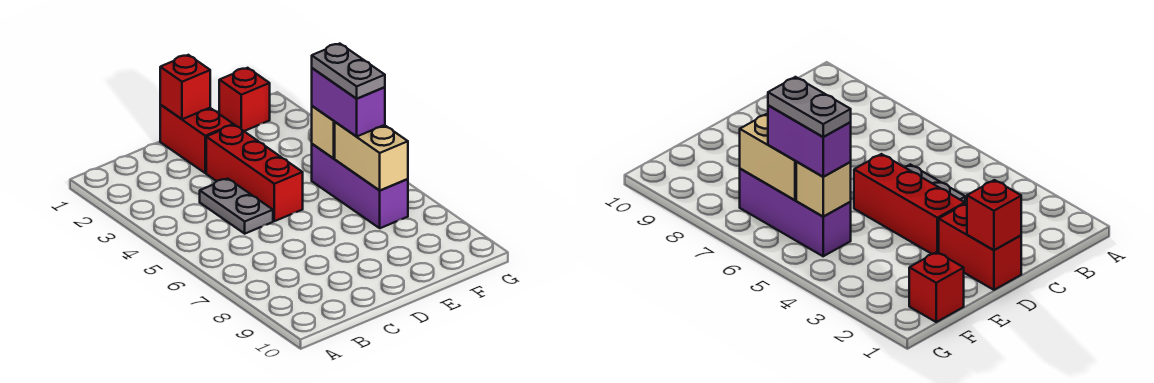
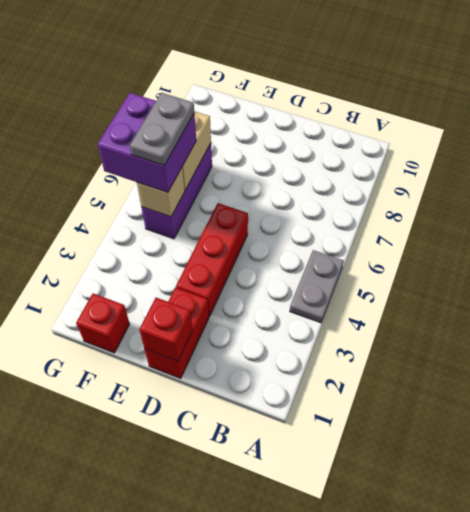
grey 1x2 plate [200,179,273,234] -> grey 1x2 plate moved to [290,250,344,323]
purple 1x2 brick [312,68,385,137] -> purple 2x2 brick [98,93,196,192]

